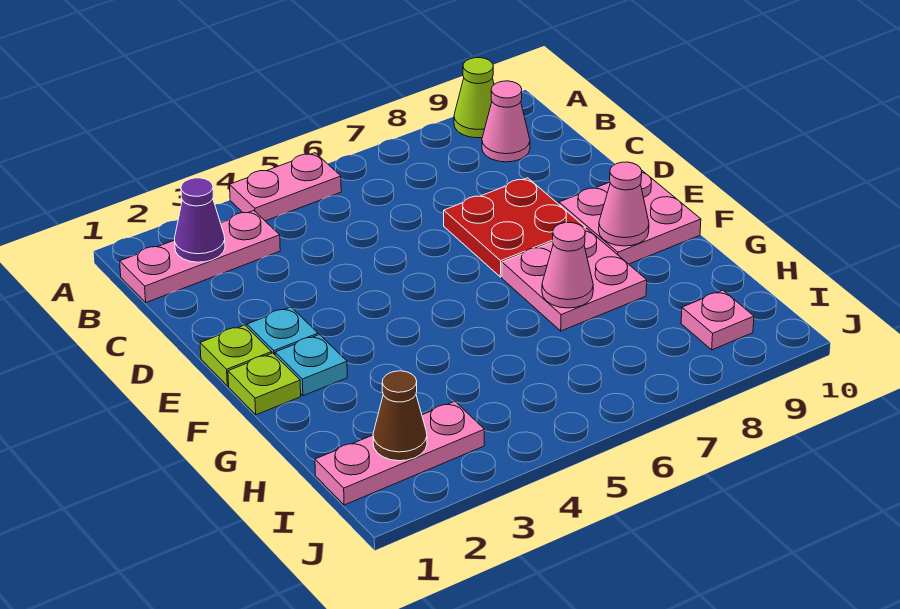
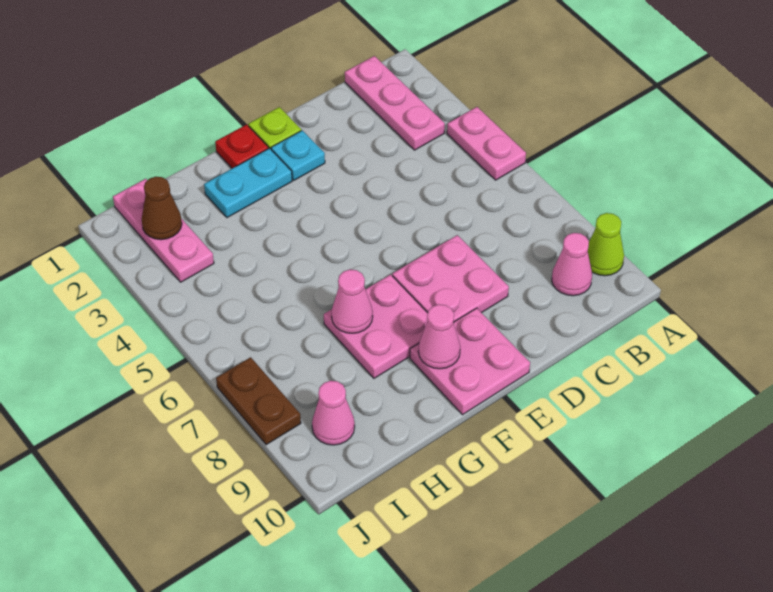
purple 1x1 cone [175,178,225,262] -> none
red 2x2 plate [444,178,585,277] -> pink 2x2 plate [392,235,509,322]
lime 1x1 plate [228,353,301,415] -> red 1x1 plate [215,125,269,168]
cyan 1x1 plate [275,335,347,396] -> cyan 1x2 plate [204,148,292,218]
pink 1x1 plate [681,290,754,350] -> pink 1x1 cone [312,381,355,445]
none -> brown 1x2 plate [216,357,301,445]

